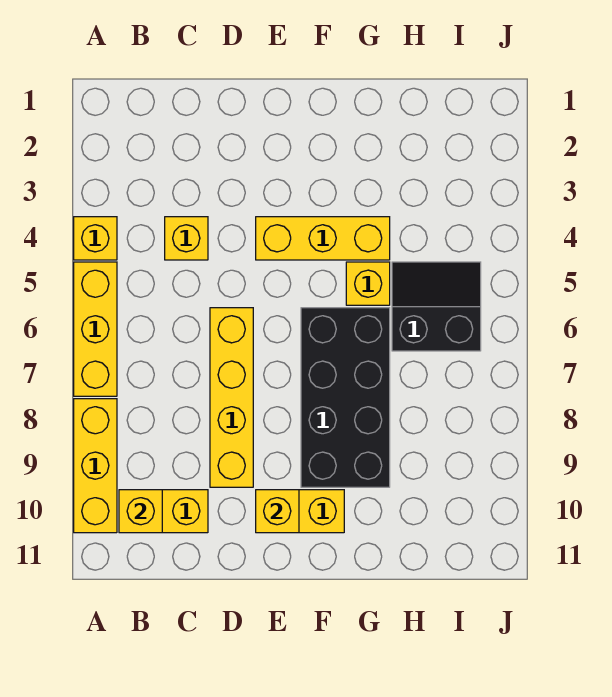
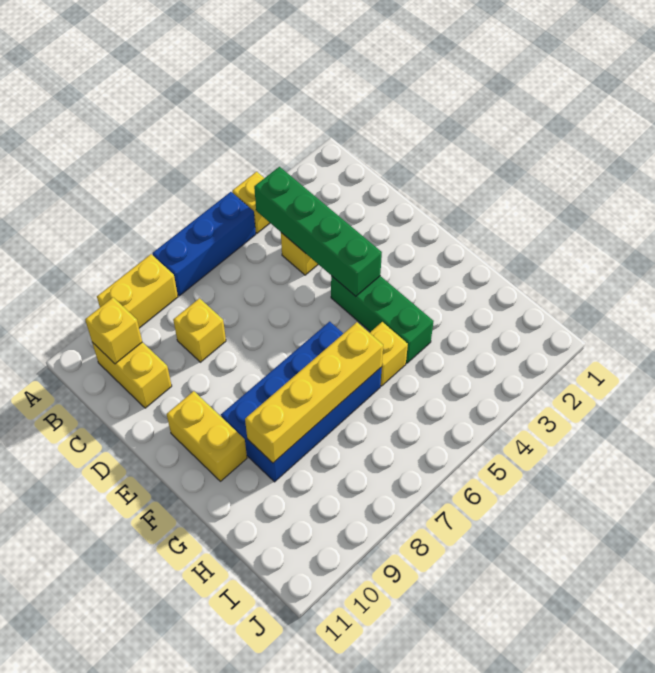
yellow 1x3 brick [74,262,117,396] -> blue 1x3 brick [153,192,256,296]
yellow 1x3 brick [74,399,117,533] -> yellow 1x2 brick [97,254,178,328]
none -> green 1x4 brick [254,167,382,296]
yellow 1x4 brick [210,308,253,487] -> yellow 1x4 brick moved to [245,322,383,463]
yellow 1x3 brick [256,217,390,260] -> green 1x3 brick [331,276,434,363]
yellow 1x1 brick [256,490,299,533] -> yellow 1x1 brick moved to [173,298,226,362]
black 2x4 brick [301,308,390,487] -> blue 2x4 brick [221,322,382,482]
black 2x2 slope [392,262,481,351] -> none

